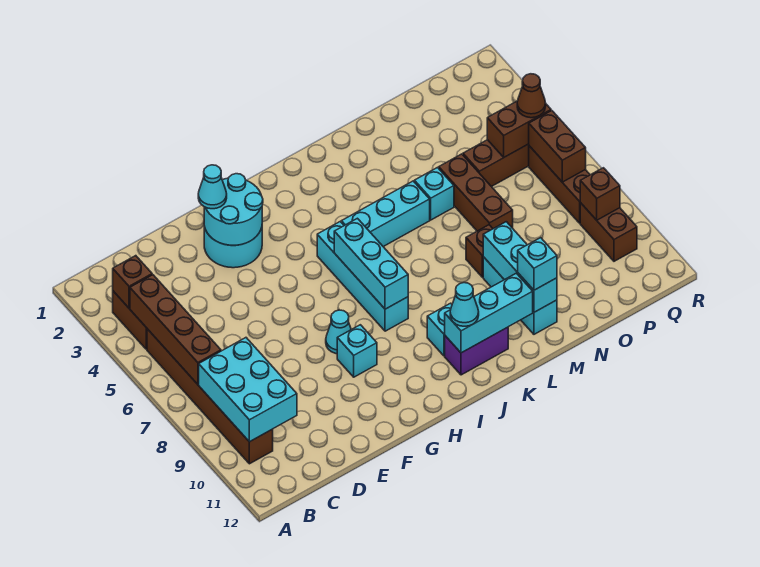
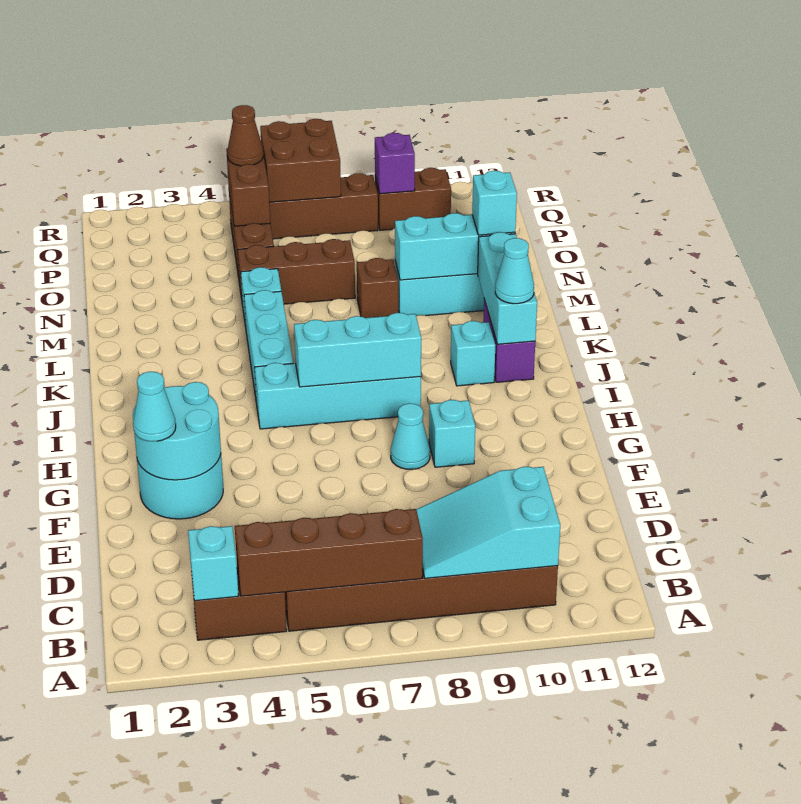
brown 1x1 brick [113,256,152,308] -> cyan 1x1 brick [188,526,238,601]
cyan 2x3 brick [199,338,297,442] -> cyan 2x3 slope [416,467,560,578]
brown 1x2 brick [529,111,586,182] -> brown 2x2 brick [260,119,341,202]
brown 1x1 brick [580,168,620,220] -> purple 1x1 brick [375,133,415,194]

